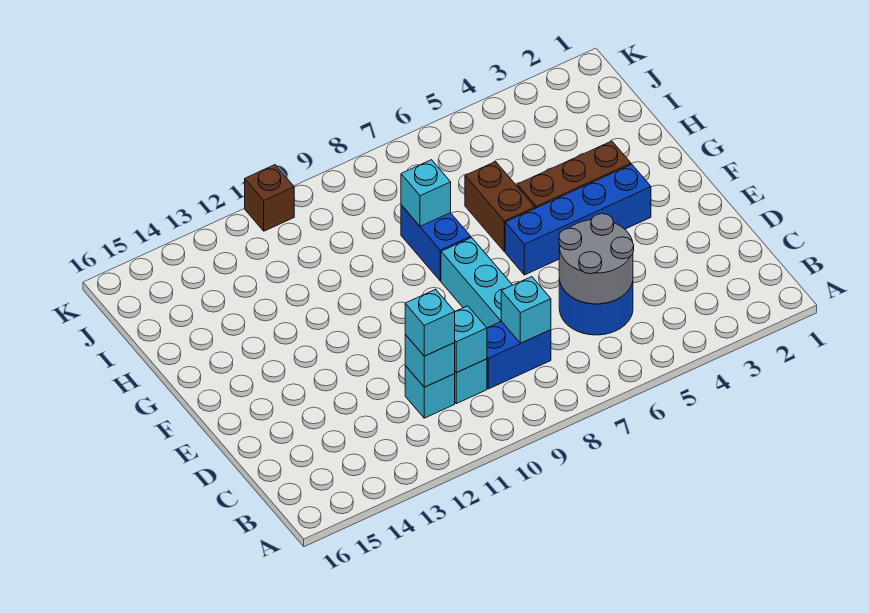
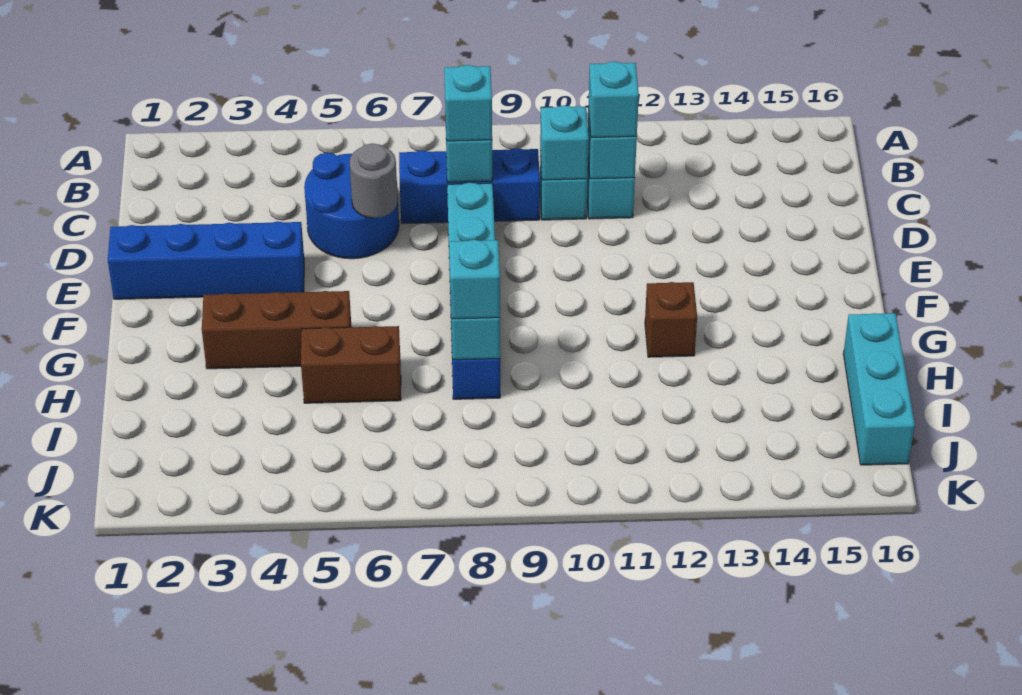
grey 2x2 round brick [559,214,634,304] -> grey 1x1 round brick [350,143,398,218]
blue 1x2 brick [487,321,551,389] -> blue 1x3 brick [399,148,540,224]
none -> cyan 1x1 brick [444,65,492,141]
blue 1x4 brick [505,165,651,275] -> blue 1x4 brick moved to [108,221,304,299]
brown 1x2 brick [465,162,535,252] -> brown 1x2 brick turned to [301,326,401,403]
none -> cyan 1x1 brick [449,240,500,319]
none -> cyan 1x3 brick [843,313,915,465]
brown 1x1 brick [245,165,294,231] -> brown 1x1 brick moved to [645,282,697,357]

